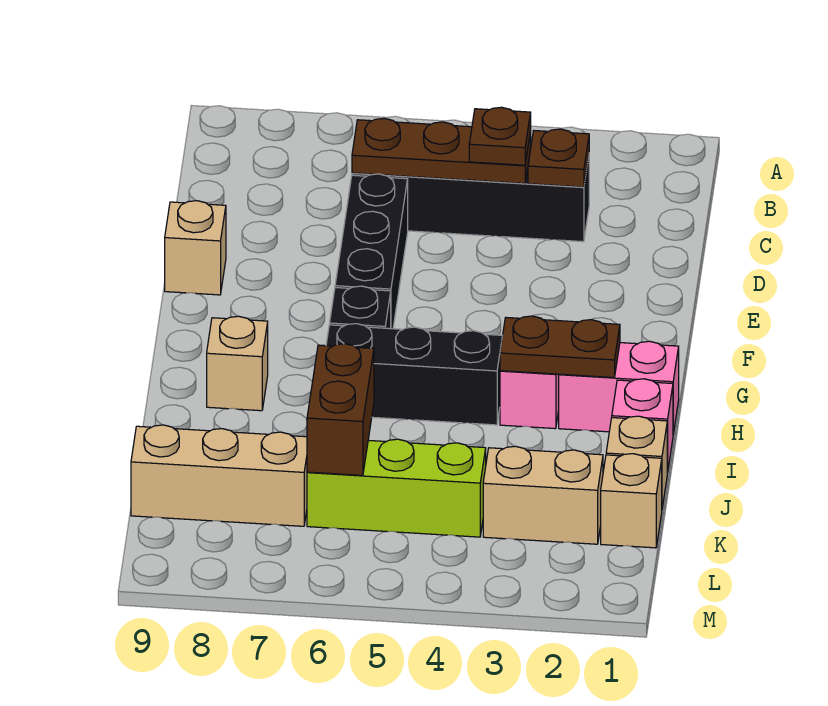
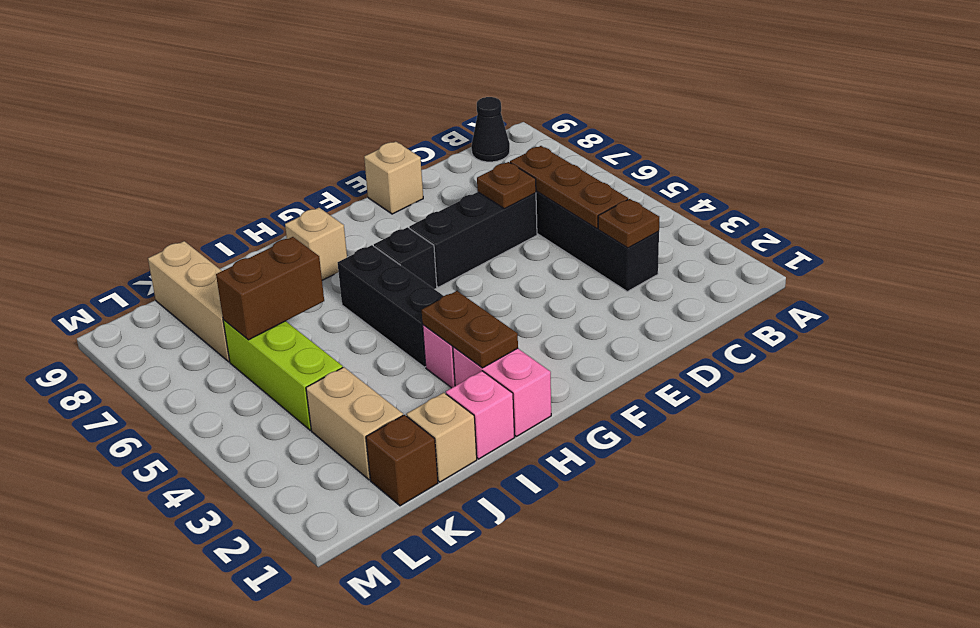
none -> black 1x1 cone [471,97,510,162]
brown 1x1 plate [469,107,531,165] -> brown 1x1 plate moved to [477,162,536,209]
tan 1x1 brick [601,454,662,548] -> brown 1x1 brick [366,415,438,506]

